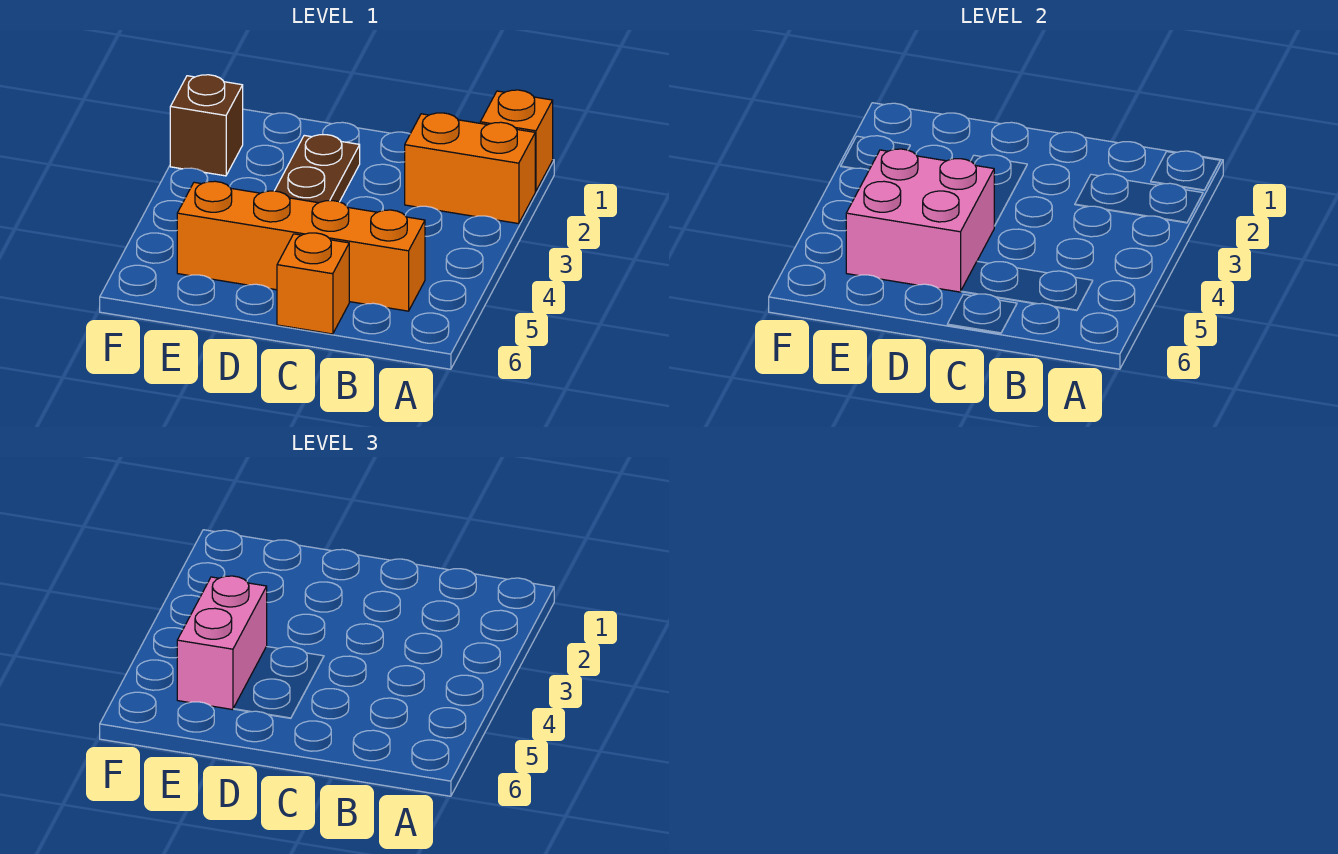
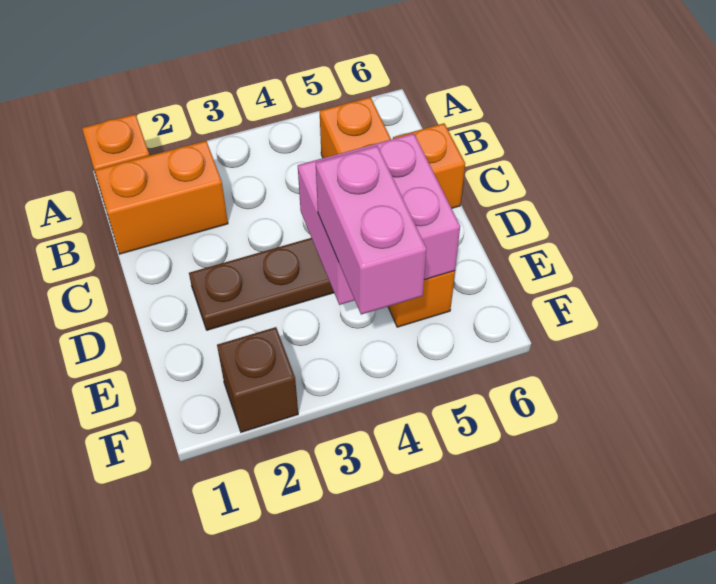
orange 1x2 brick [405,113,535,224] -> orange 1x2 brick turned to [95,141,228,254]
pink 1x2 brick [177,576,267,710] -> pink 1x2 brick turned to [316,146,426,315]

